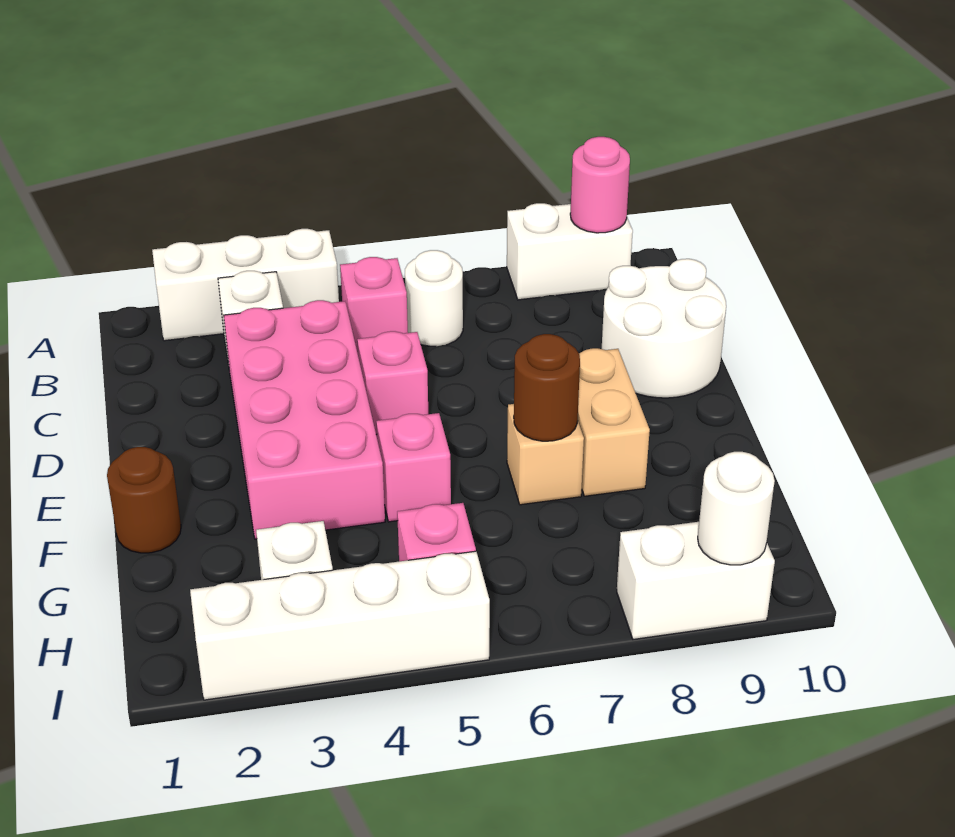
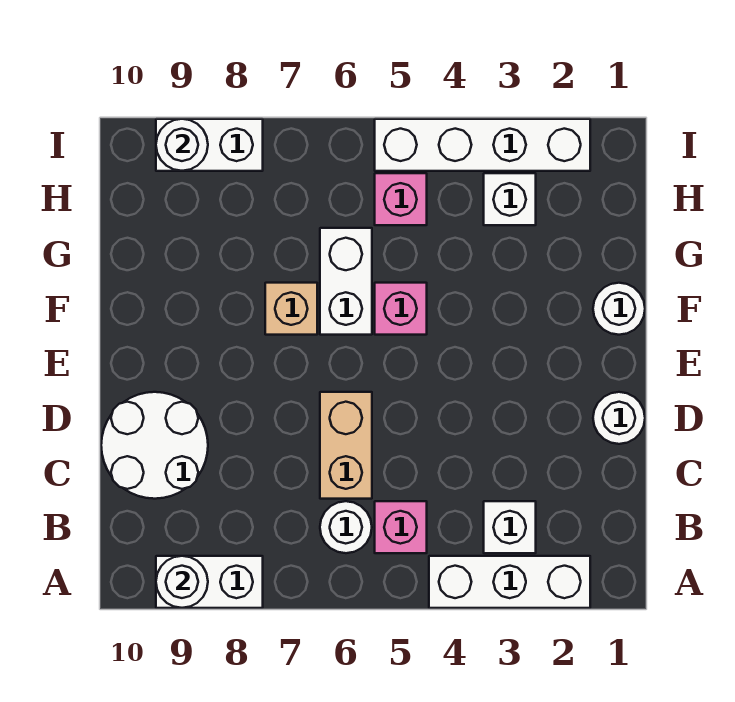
pink 1x1 round brick [570,137,630,233] -> white 1x1 round brick [156,556,208,608]
pink 2x4 brick [224,300,385,539] -> none
none -> white 1x1 round brick [593,392,645,444]
pink 1x1 brick [357,331,428,434] -> none
tan 1x2 brick [578,348,650,496] -> tan 1x2 brick moved to [320,392,372,499]
brown 1x1 round brick [107,447,181,553] -> white 1x1 round brick [593,283,645,335]
none -> white 1x2 brick [320,228,372,335]
brown 1x1 round brick [514,334,580,441] -> none

